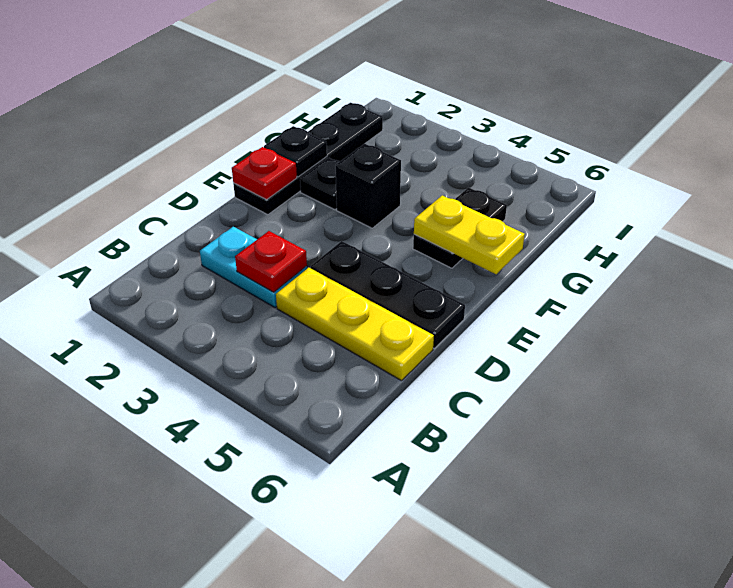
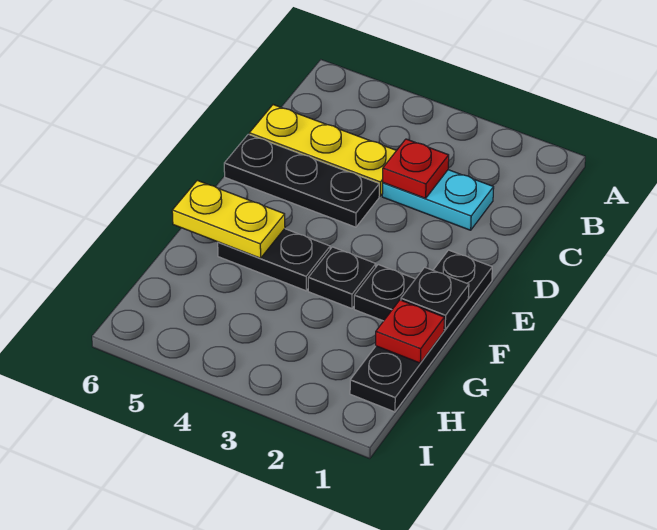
red 1x1 plate [232,147,297,200] -> red 1x1 plate moved to [376,300,444,363]
black 1x1 brick [336,144,401,228] -> black 1x1 plate [308,247,376,308]
black 1x2 plate [413,188,507,268] -> black 1x2 plate turned to [218,229,330,291]

